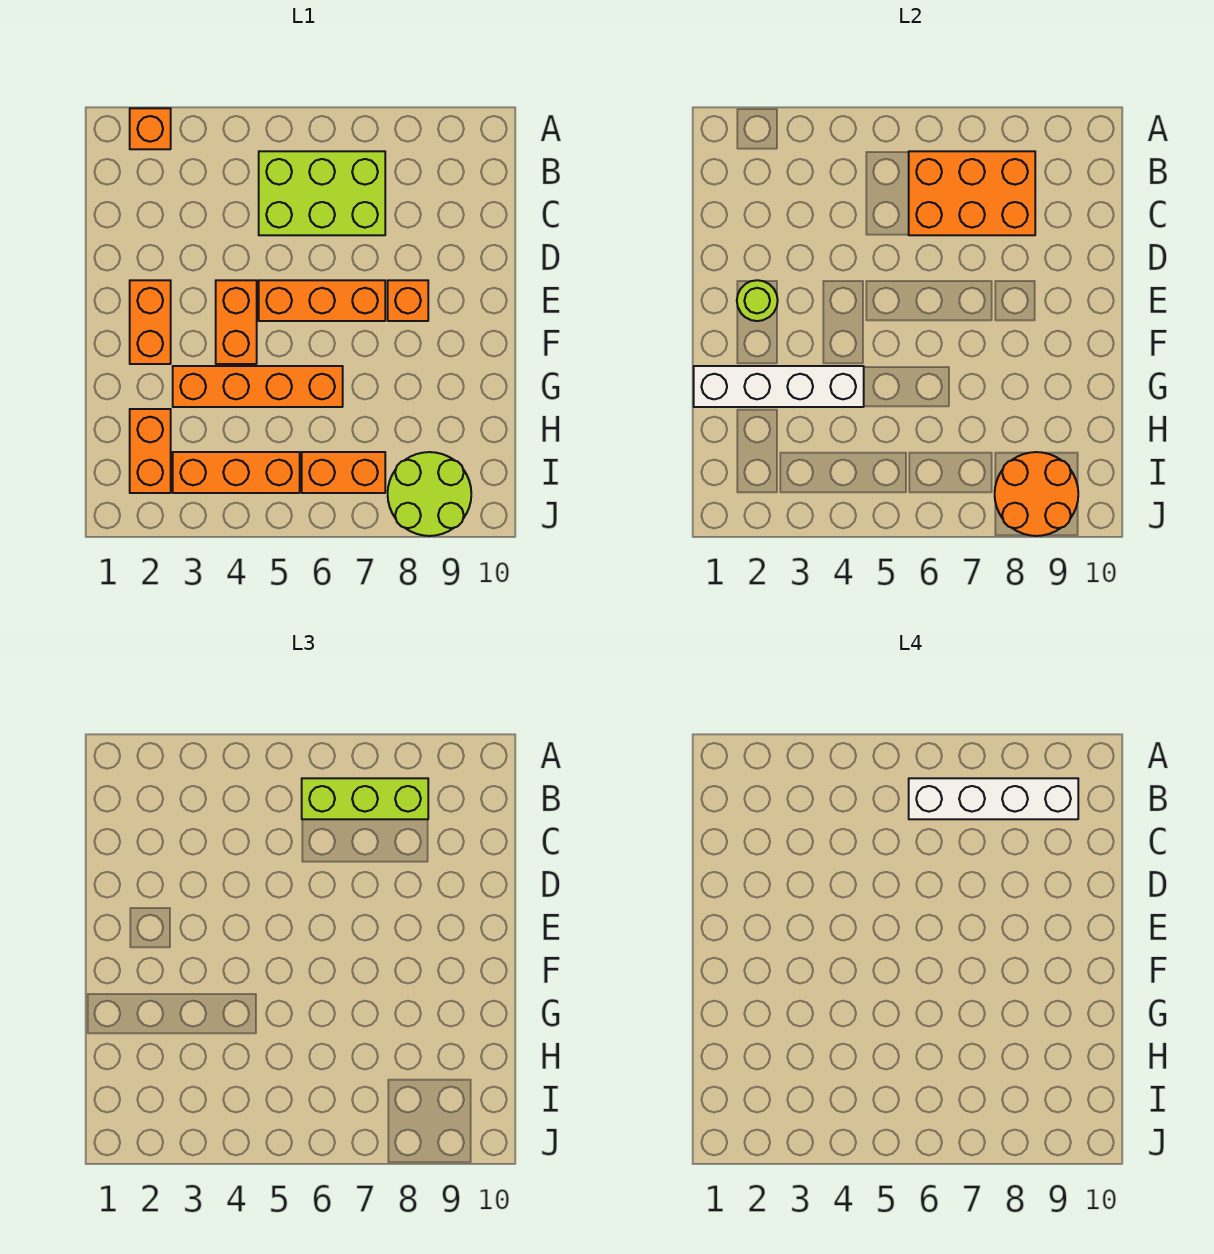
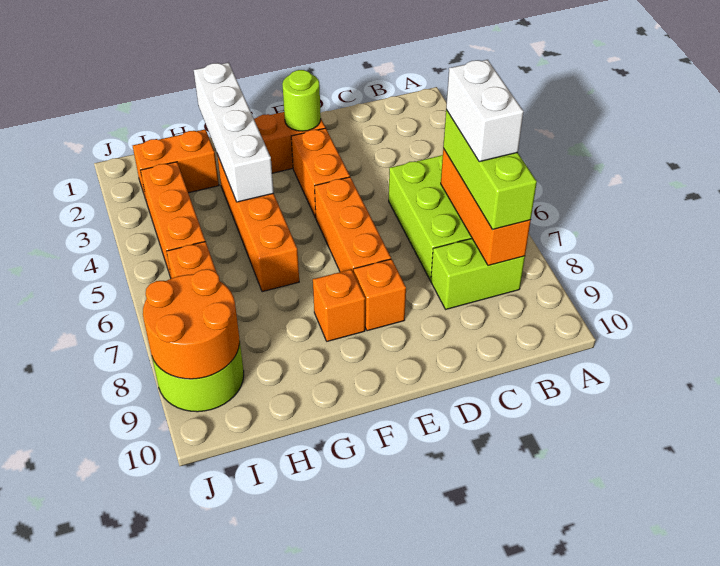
orange 1x1 brick [130,108,171,149] -> orange 1x1 brick moved to [313,269,365,341]
orange 2x3 brick [909,151,1035,235] -> orange 1x3 brick [441,148,531,266]
white 1x4 brick [909,778,1078,819] -> white 1x2 brick [446,60,524,162]
none -> lime 1x2 brick [431,239,525,309]
orange 1x2 brick [216,280,257,364] -> orange 1x2 brick turned to [291,128,350,218]

